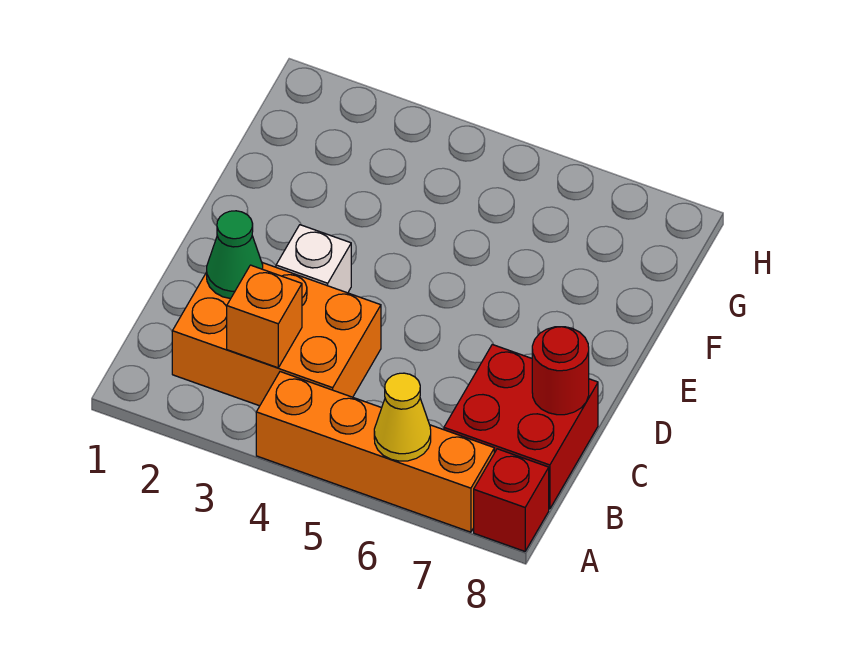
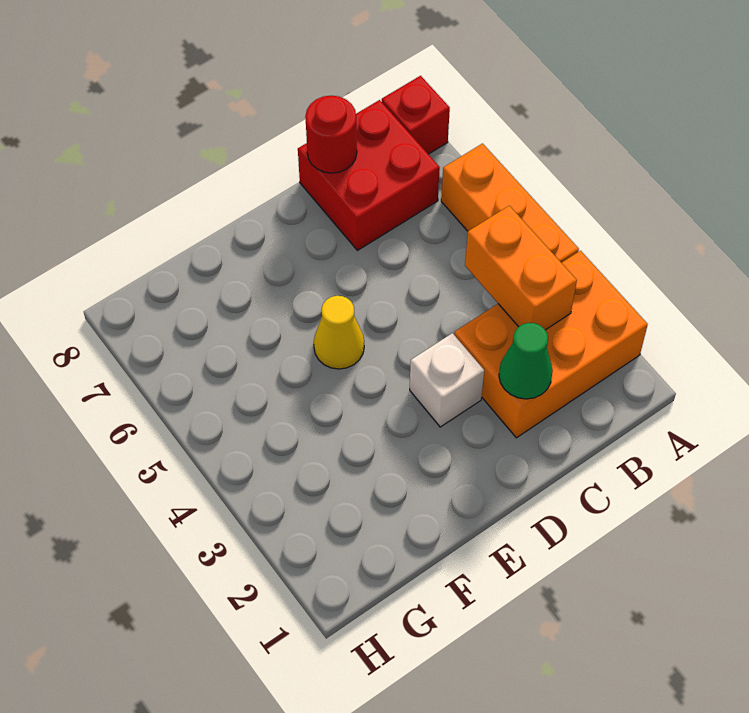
orange 1x4 brick [256,372,494,532] -> orange 1x3 brick [441,144,579,263]
yellow 1x1 cone [374,373,431,461] -> yellow 1x1 cone moved to [314,296,364,369]
orange 2x3 brick [172,263,381,406] -> orange 2x3 brick turned to [454,251,648,438]
orange 1x1 brick [227,265,302,368] -> orange 1x2 brick [465,206,577,330]

